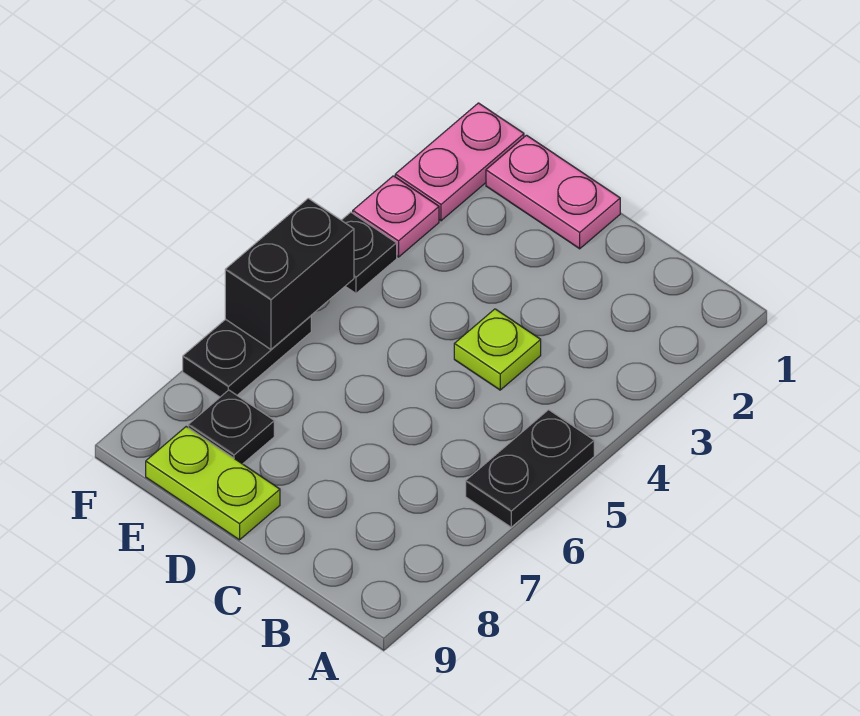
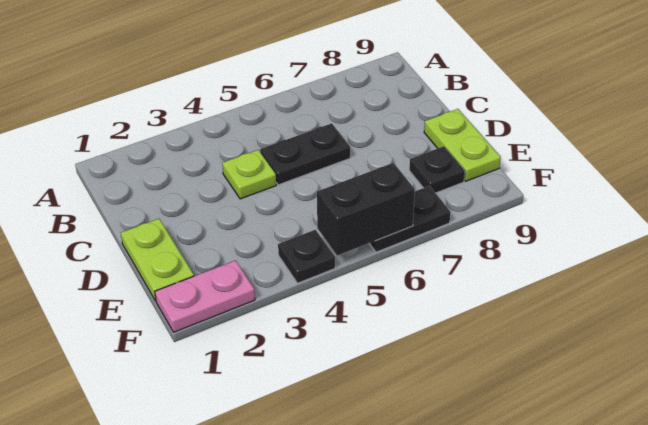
black 1x2 plate [466,410,594,527] -> black 1x2 plate moved to [260,123,350,185]
pink 1x2 plate [486,135,620,249] -> lime 1x2 plate [121,219,194,301]
pink 1x1 plate [353,176,439,257] -> none

